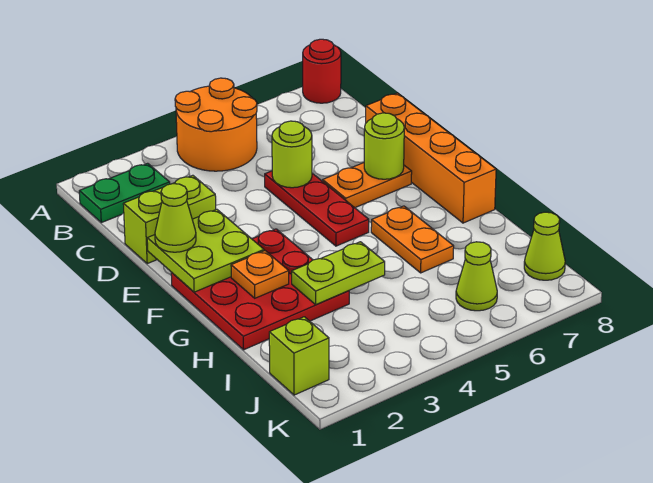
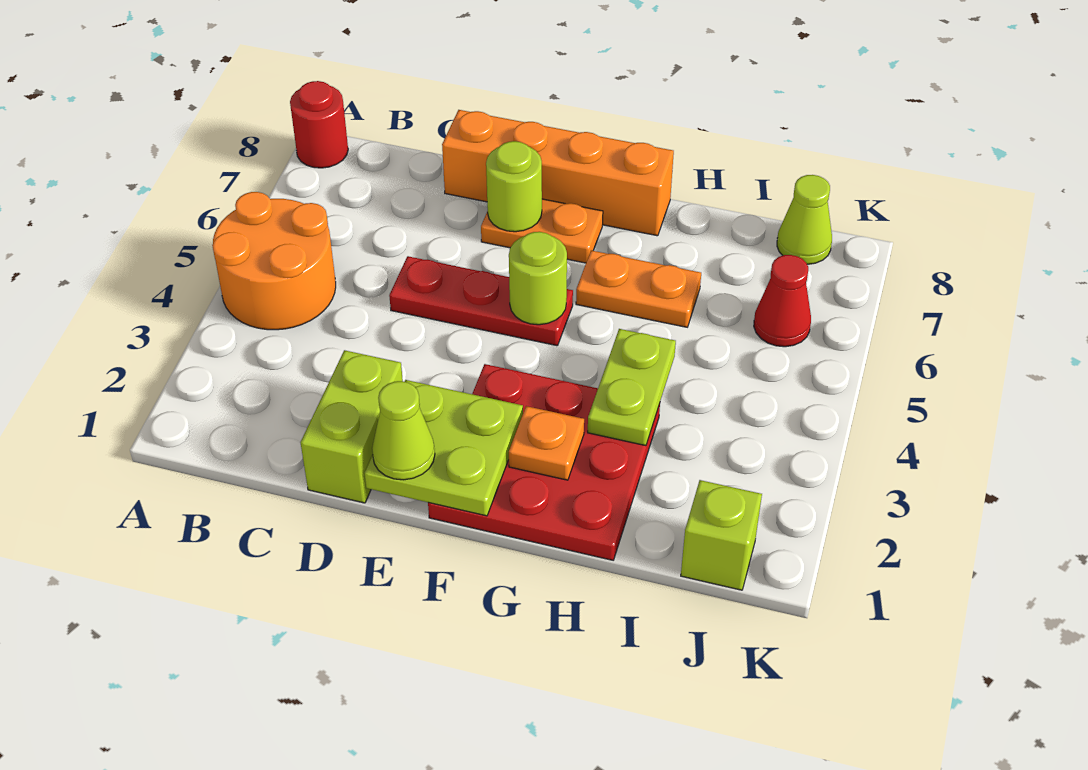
green 1x2 plate [79,163,170,223] -> none
lime 1x1 round brick [272,121,312,188] -> lime 1x1 round brick moved to [509,232,567,325]
orange 1x2 plate [323,163,412,208] -> orange 1x2 plate turned to [481,199,603,263]
lime 1x1 cone [456,242,497,311] -> red 1x1 cone [754,255,811,347]

